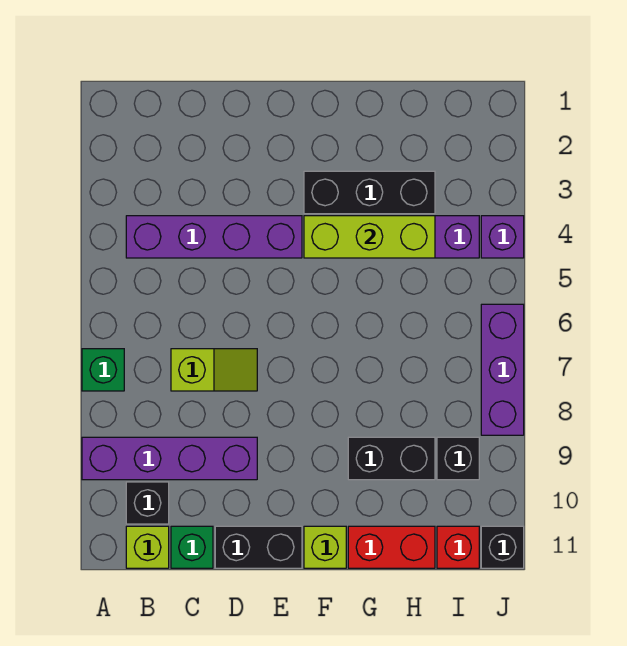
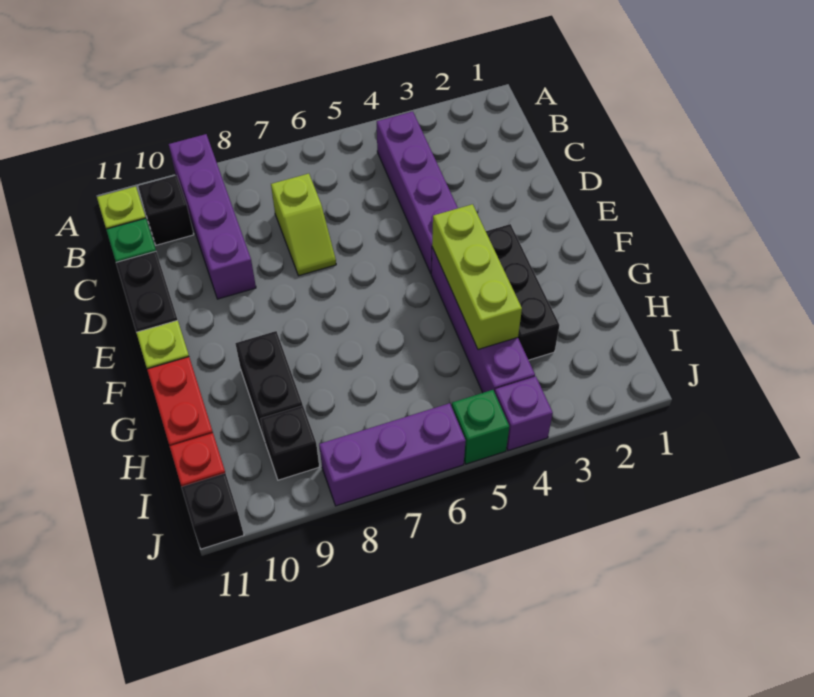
green 1x1 brick [82,349,124,391] -> green 1x1 brick moved to [452,390,509,464]

